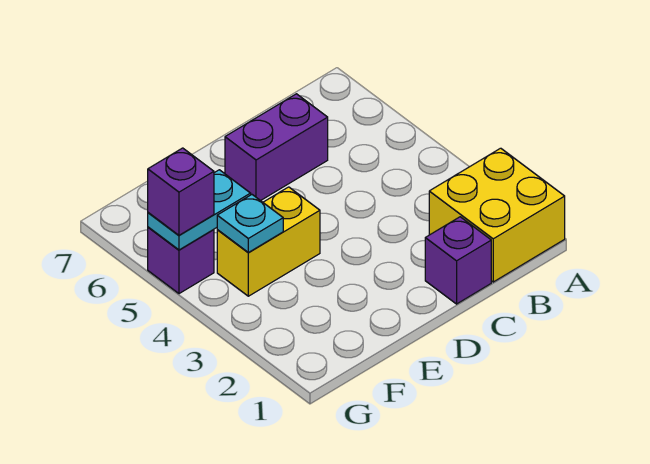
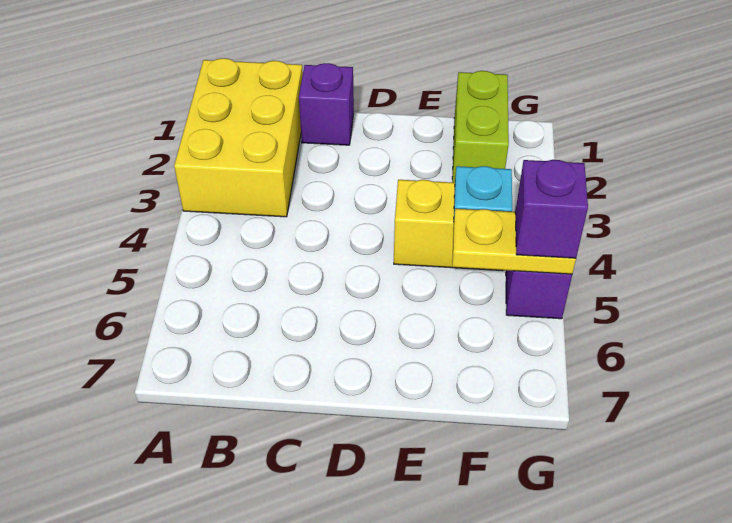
yellow 2x2 brick [429,148,565,282] -> yellow 2x3 brick [174,58,303,217]
purple 1x2 brick [225,94,328,201] -> none
none -> lime 1x2 brick [452,71,509,183]
cyan 1x2 plate [148,170,251,250] -> yellow 1x2 plate [452,209,576,274]

